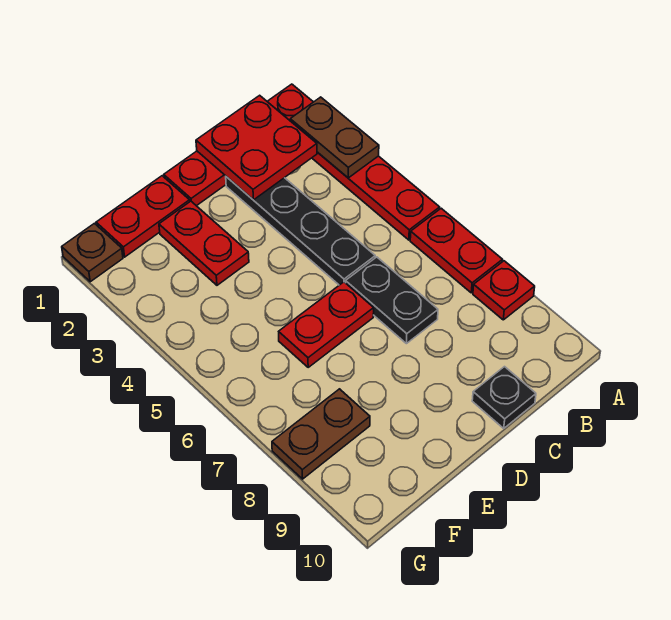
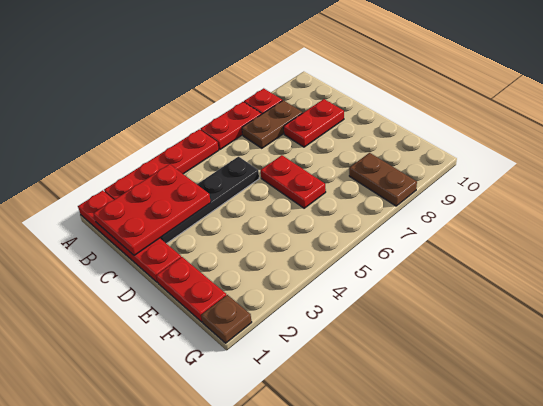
brown 1x2 plate [290,97,379,178] -> brown 1x2 plate moved to [242,100,303,148]
red 2x2 plate [196,95,317,200] -> red 2x3 plate [93,164,211,255]
black 1x2 plate [346,257,438,344] -> none
black 1x1 plate [472,367,536,428] -> none
red 1x2 plate [159,201,249,285] -> red 1x2 plate moved to [284,99,344,147]

